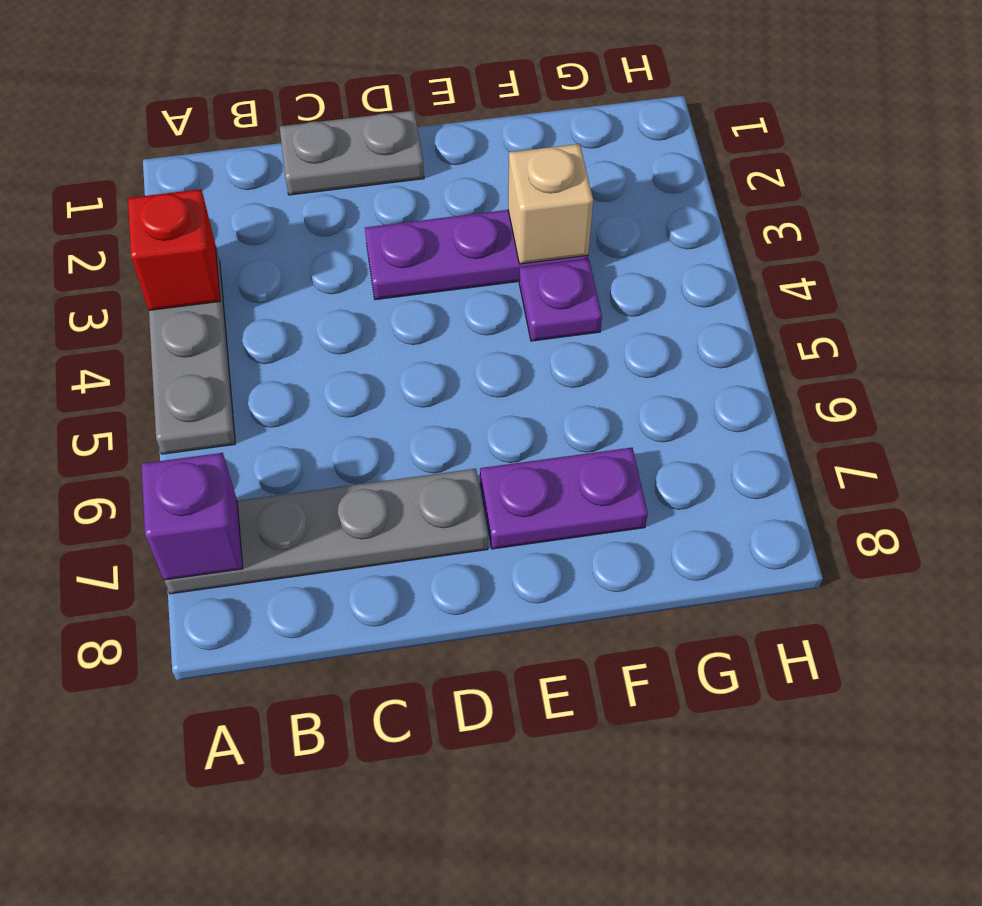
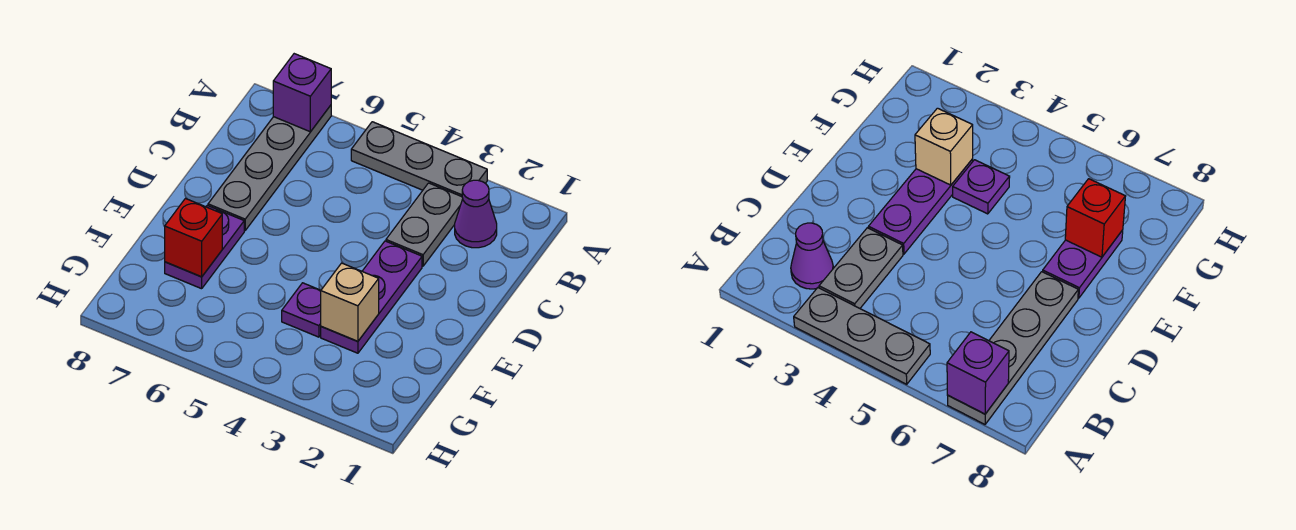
red 1x1 brick [128,189,220,310] -> red 1x1 brick moved to [165,199,222,277]
none -> purple 1x1 cone [455,180,497,248]
grey 1x2 plate [280,111,424,195] -> grey 1x2 plate moved to [386,183,463,266]

